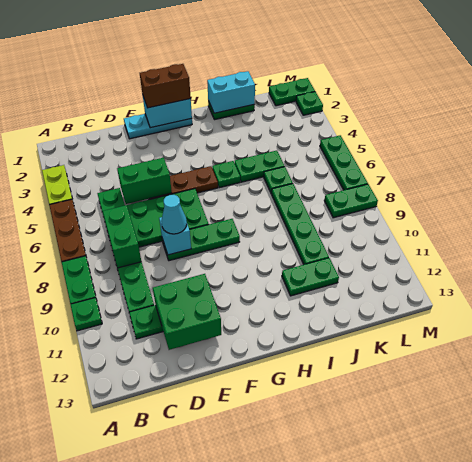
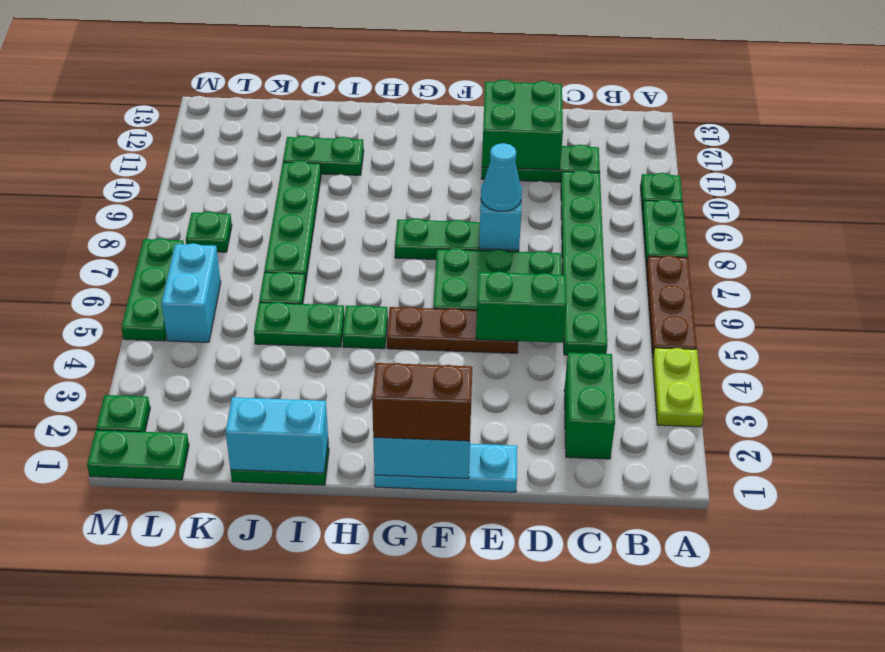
green 1x2 brick [103,205,141,268] -> green 1x2 brick moved to [564,353,615,459]
none -> cyan 1x2 brick [161,243,221,342]
green 1x2 plate [324,184,378,218] -> green 1x1 plate [186,212,232,252]

